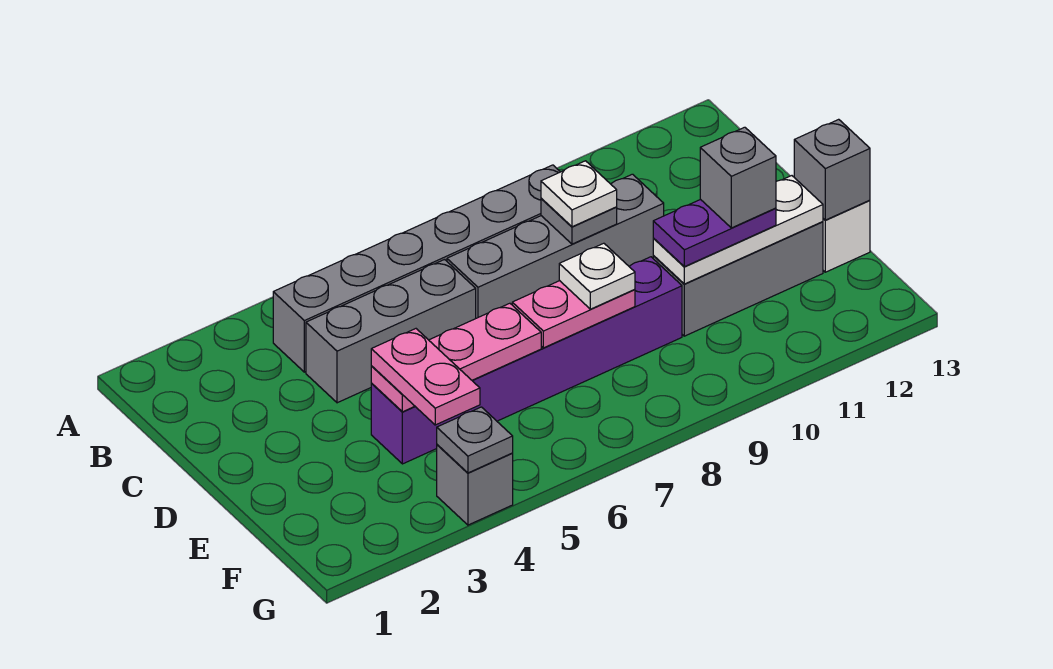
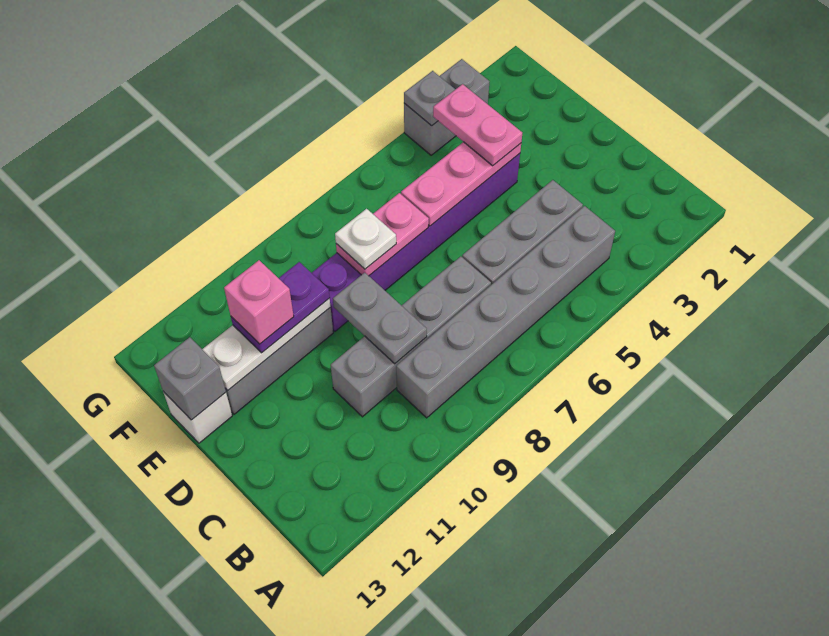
grey 1x1 plate [541,198,617,244] -> grey 1x2 plate [333,273,427,364]
white 1x1 plate [541,161,617,227] -> none
grey 1x1 brick [700,127,776,228] -> pink 1x1 brick [224,260,294,344]
grey 1x1 brick [437,445,513,525] -> grey 1x2 brick [404,59,490,155]

